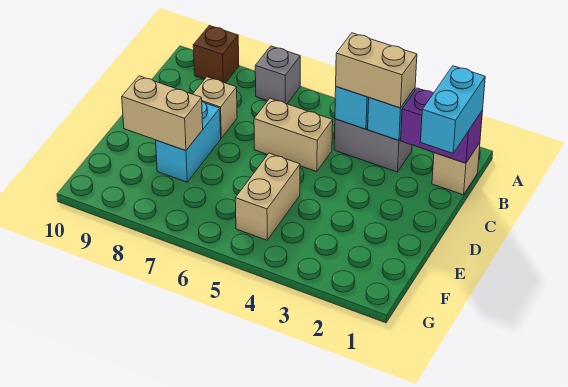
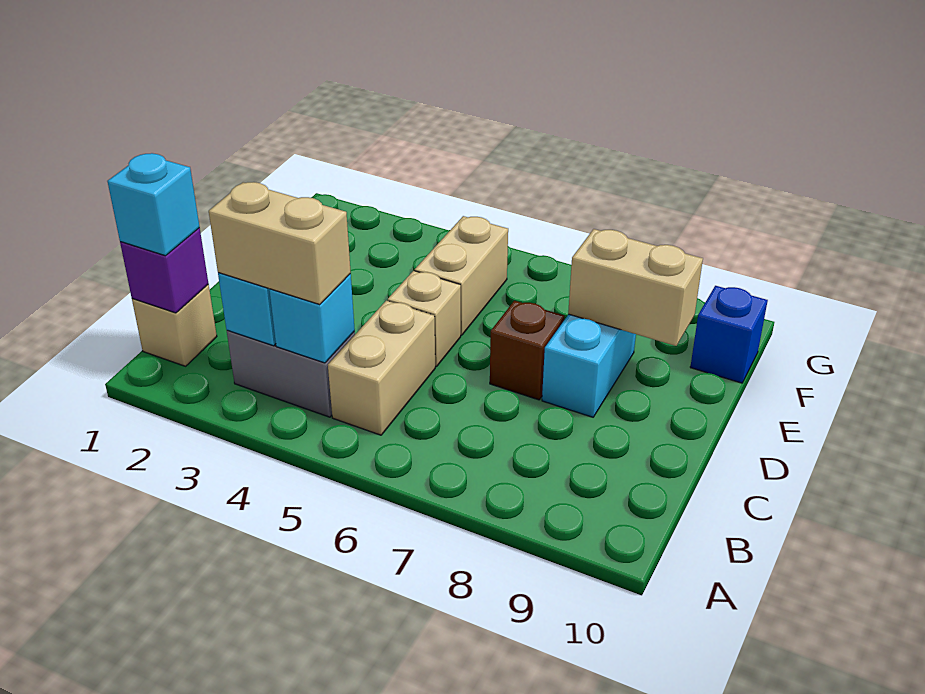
grey 1x1 brick [255,46,300,104] -> none
brown 1x1 brick [193,26,239,83] -> brown 1x1 brick moved to [490,301,564,400]
purple 1x2 brick [401,88,483,163] -> purple 1x1 brick [120,228,208,313]
cyan 1x2 brick [421,66,485,153] -> cyan 1x1 brick [107,153,200,256]
tan 1x2 brick [254,98,333,172] -> tan 1x2 brick turned to [328,301,435,435]
tan 1x1 brick [193,77,237,138] -> tan 1x1 brick moved to [388,271,461,367]
none -> blue 1x1 brick [690,286,768,383]

